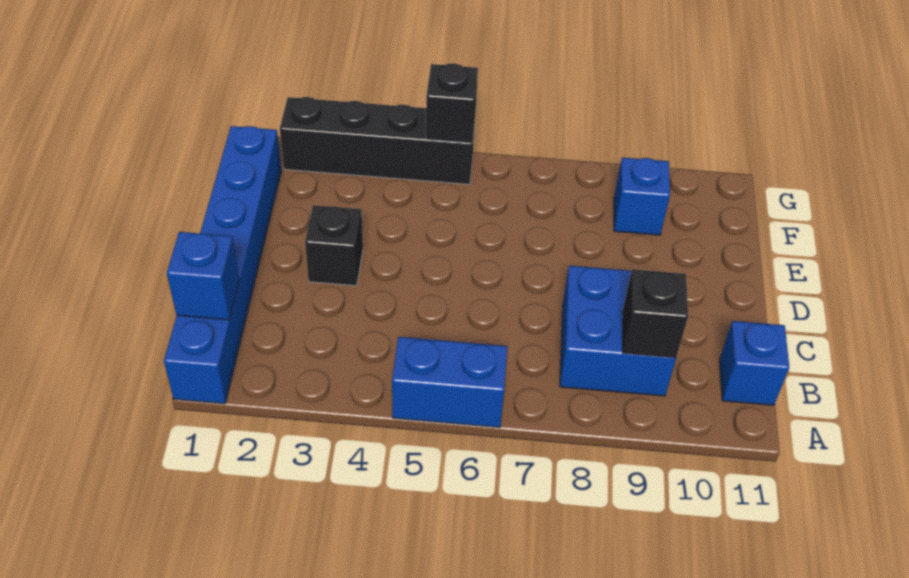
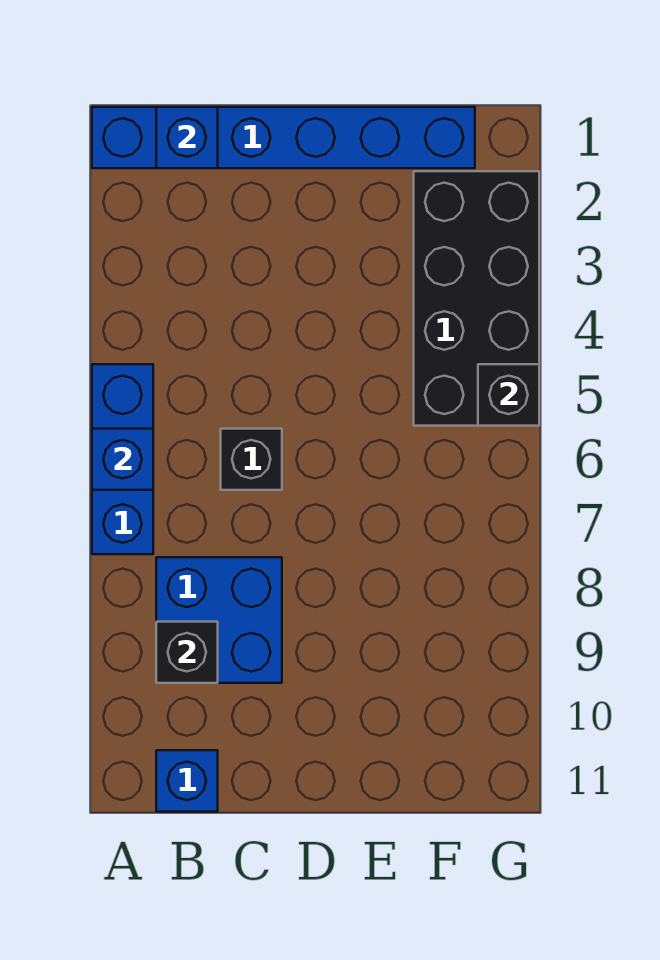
blue 1x2 brick [392,337,507,428] -> blue 1x3 brick [92,364,153,554]
black 1x1 brick [305,205,363,286] -> black 1x1 brick moved to [221,429,282,490]
blue 1x1 brick [614,158,670,235] -> blue 1x1 brick moved to [92,429,153,490]
black 1x4 brick [280,97,475,184] -> black 2x4 brick [414,171,539,426]

